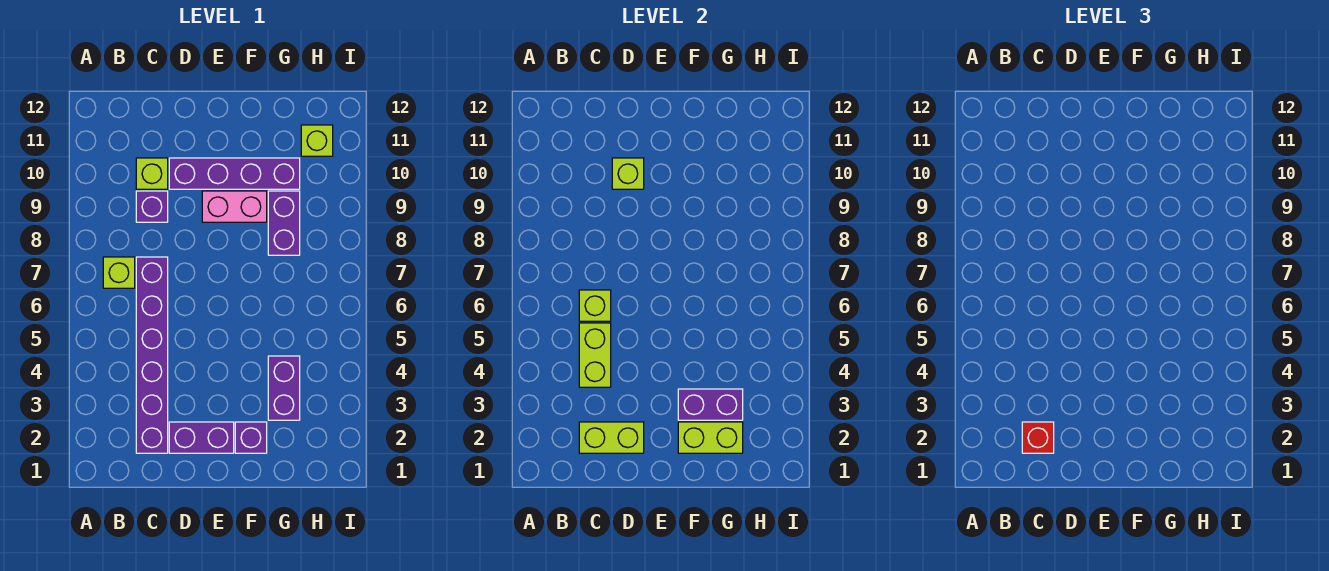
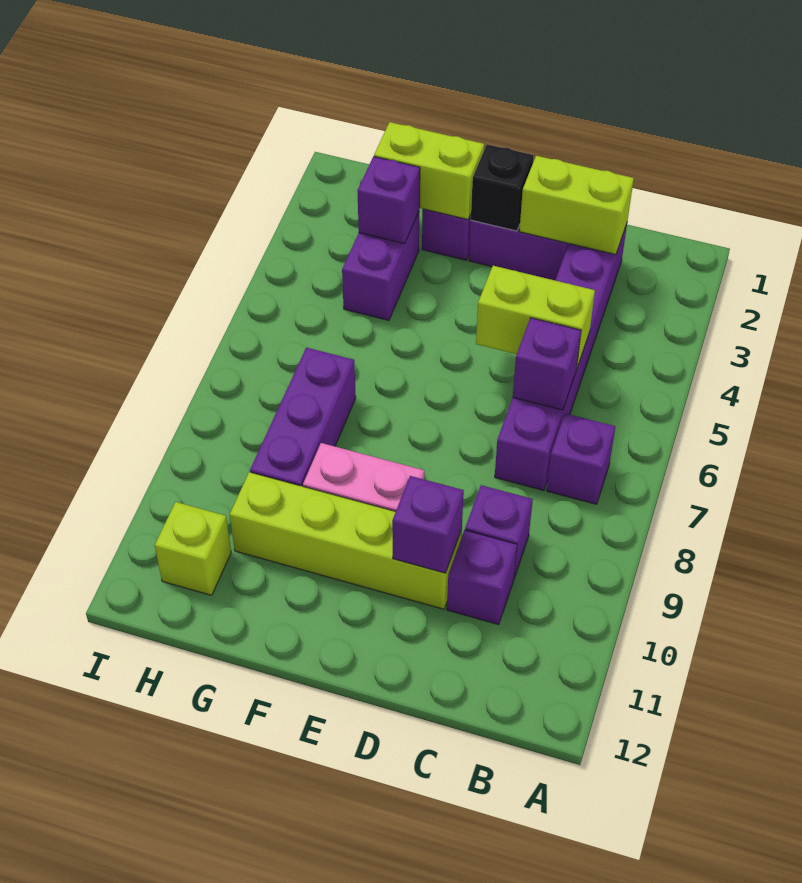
lime 1x1 brick [103,257,135,288] -> purple 1x1 brick [547,413,615,504]
red 1x1 brick [1022,422,1054,453] -> none
lime 1x2 brick [579,323,611,387] -> lime 1x2 brick turned to [476,266,595,369]
lime 1x1 brick [579,290,611,321] -> purple 1x1 brick [513,318,581,410]
lime 1x1 brick [136,158,168,189] -> purple 1x1 brick [447,530,517,625]
purple 1x4 brick [169,158,300,189] -> lime 1x4 brick [230,472,462,609]
lime 1x1 brick [612,158,644,189] -> purple 1x1 brick [392,476,464,573]
none -> black 1x1 brick [471,144,534,231]
purple 1x2 brick [678,389,743,420] -> purple 1x1 brick [357,157,420,244]
purple 1x2 brick [268,191,300,255] -> purple 1x3 brick [250,347,356,486]

